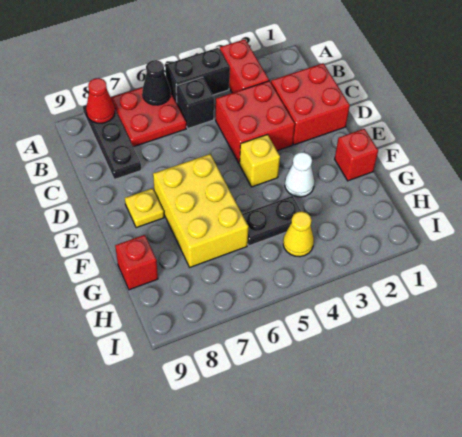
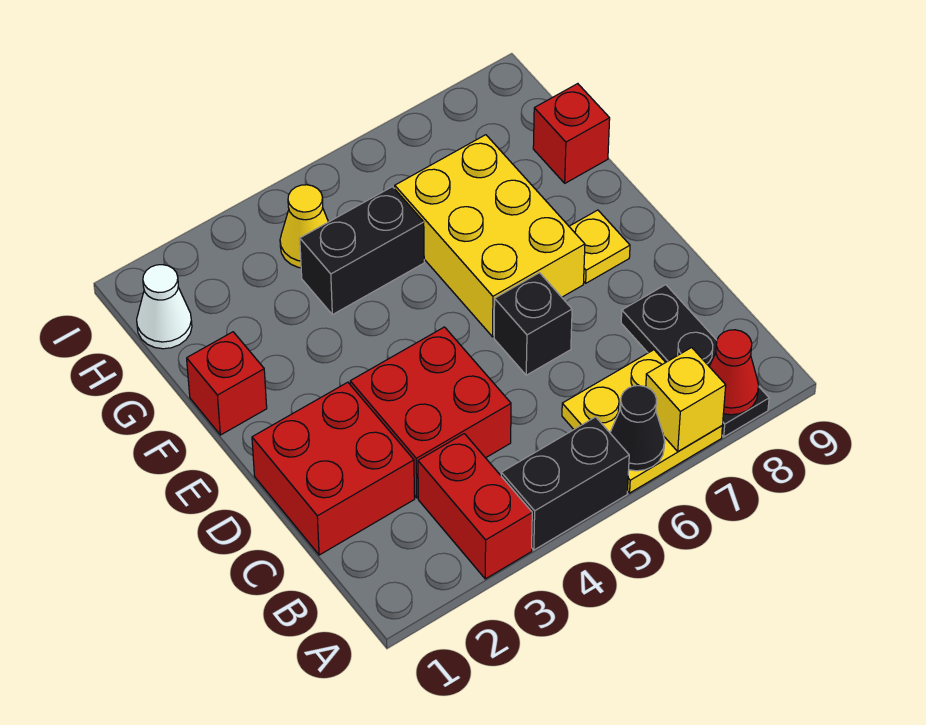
red 2x2 plate [111,87,186,147] -> yellow 2x2 plate [562,350,722,493]
black 1x1 brick [176,77,214,128] -> black 1x1 brick moved to [494,273,572,375]
yellow 1x1 brick [240,134,280,187] -> yellow 1x1 brick moved to [646,347,726,451]
white 1x1 cone [285,152,314,197] -> white 1x1 cone moved to [137,265,192,349]
black 1x2 plate [242,196,301,246] -> black 1x2 brick [300,187,424,315]

